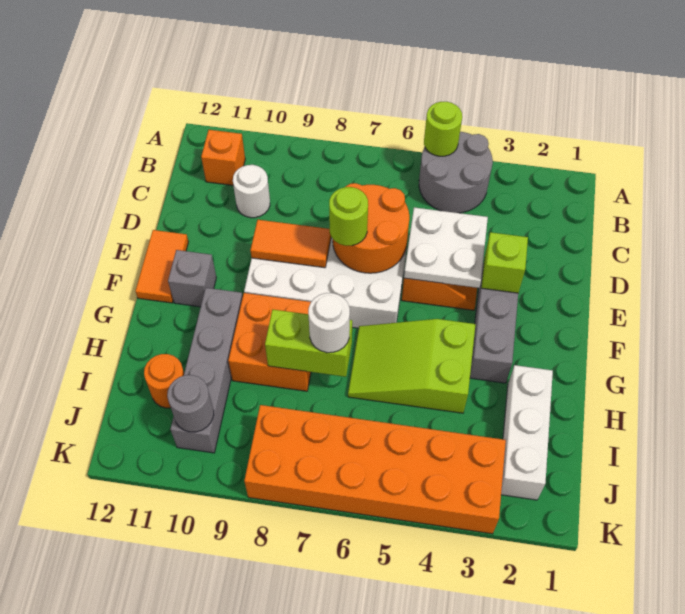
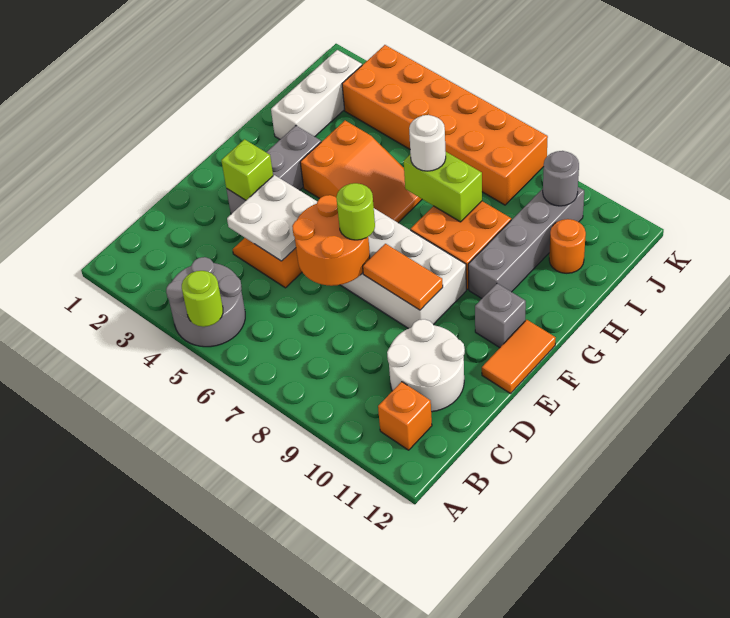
white 1x1 round brick [233,165,270,218] -> white 2x2 round brick [387,319,465,412]
lime 2x3 slope [348,319,476,413] -> orange 2x3 slope [300,121,422,223]

